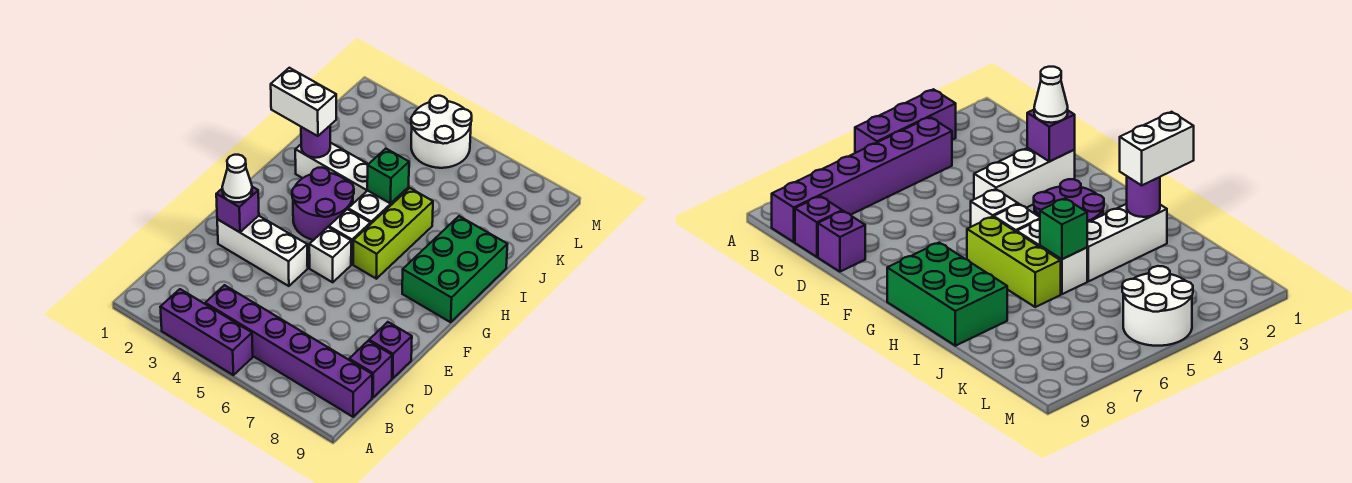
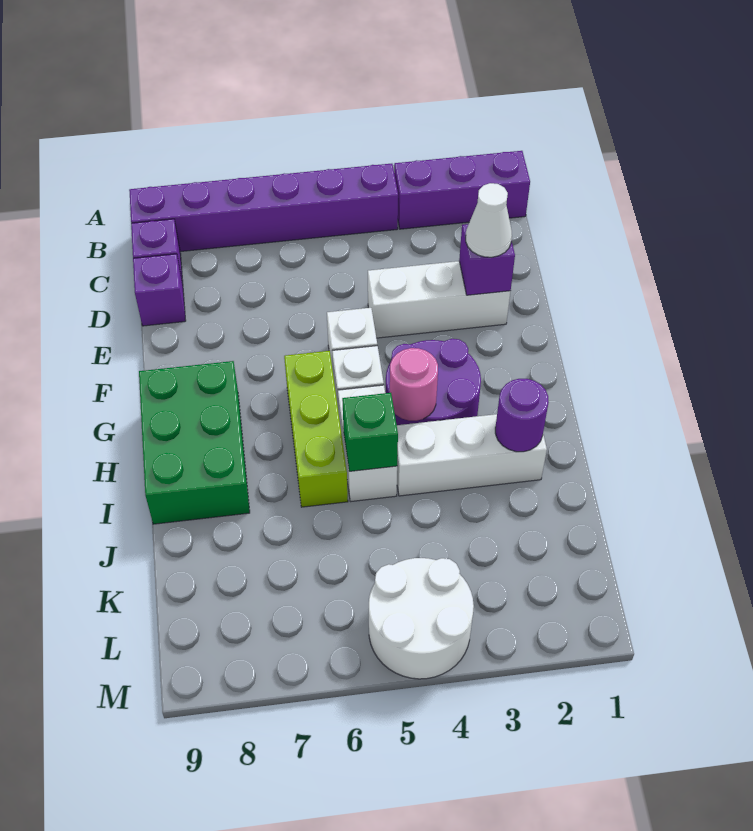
purple 1x3 brick [160,289,253,375] -> purple 1x3 brick moved to [394,151,530,229]
none -> pink 1x1 round brick [390,348,438,421]
white 1x2 brick [271,68,336,136] -> none

